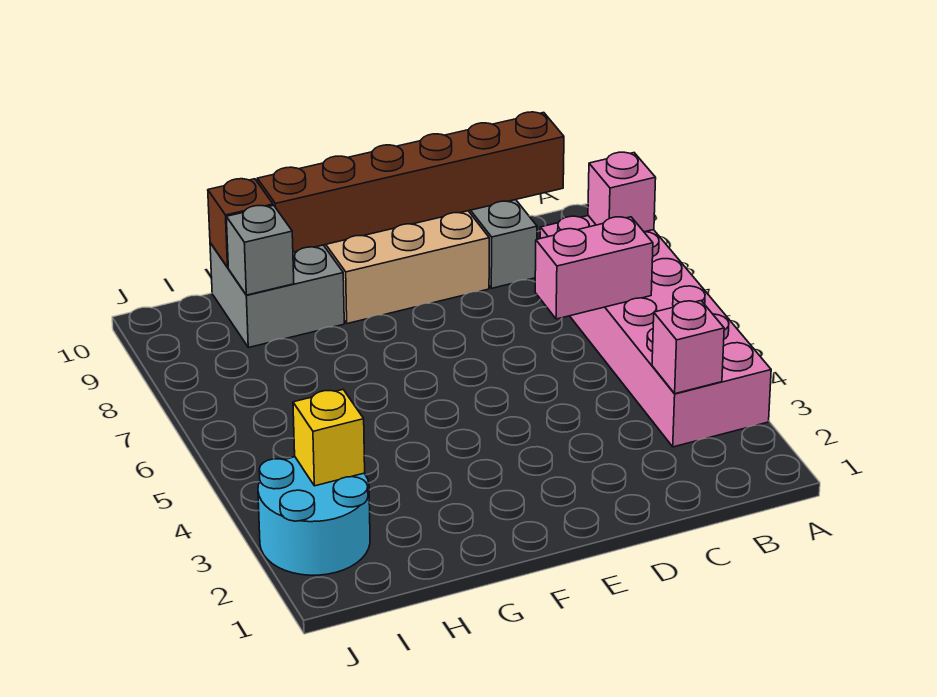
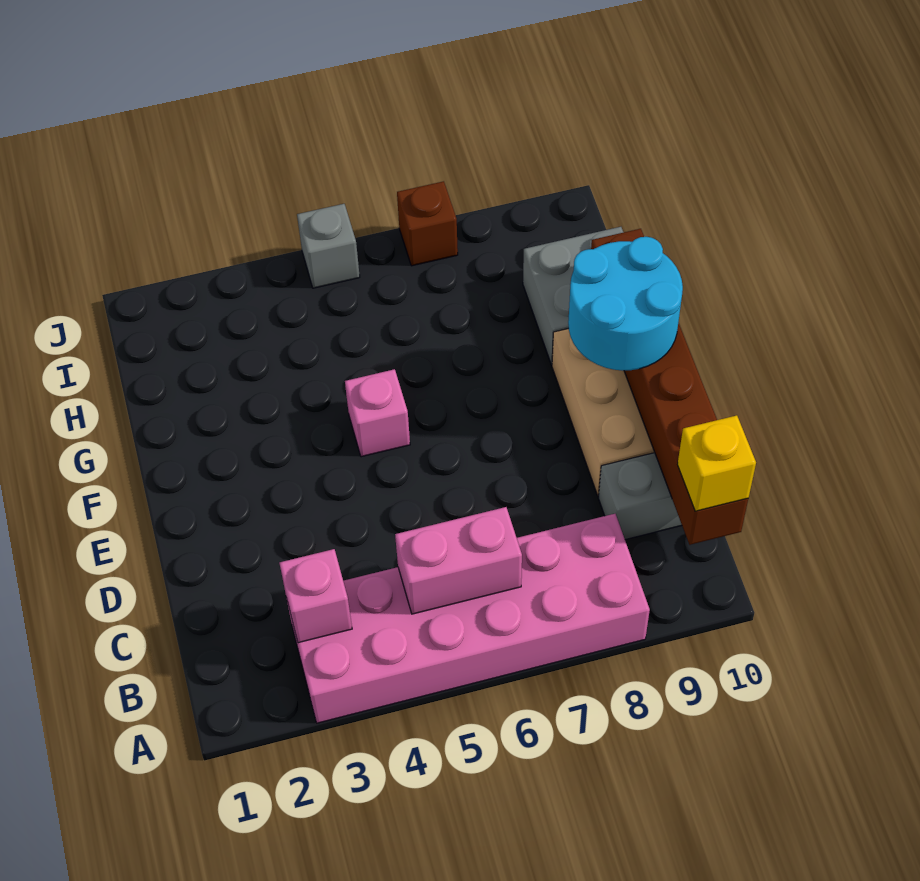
pink 1x1 brick [588,152,656,232] -> pink 1x1 brick moved to [345,369,410,457]
pink 1x2 brick [535,217,653,319] -> pink 1x2 brick turned to [395,507,522,614]
grey 1x1 brick [226,205,294,295] -> grey 1x1 brick moved to [297,204,360,288]
brown 1x1 brick [208,179,273,267] -> brown 1x1 brick moved to [397,181,458,266]
cyan 2x2 round brick [258,457,370,575] -> cyan 2x2 round brick moved to [568,237,683,371]
yellow 1x1 brick [293,390,365,486] -> yellow 1x1 brick moved to [677,415,756,511]

